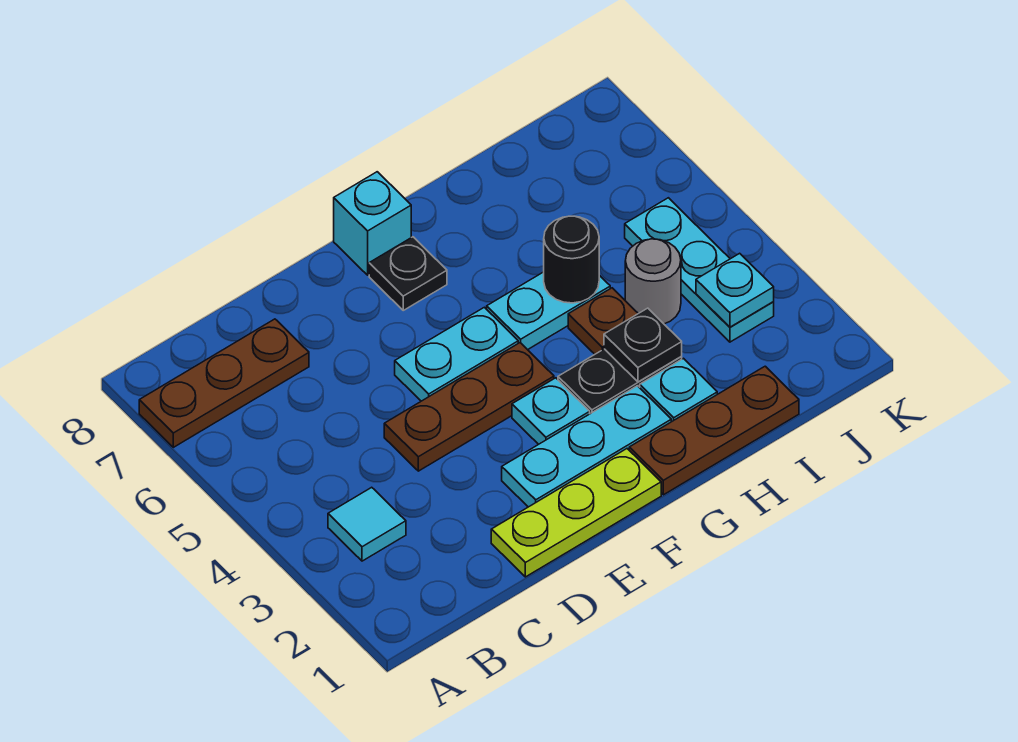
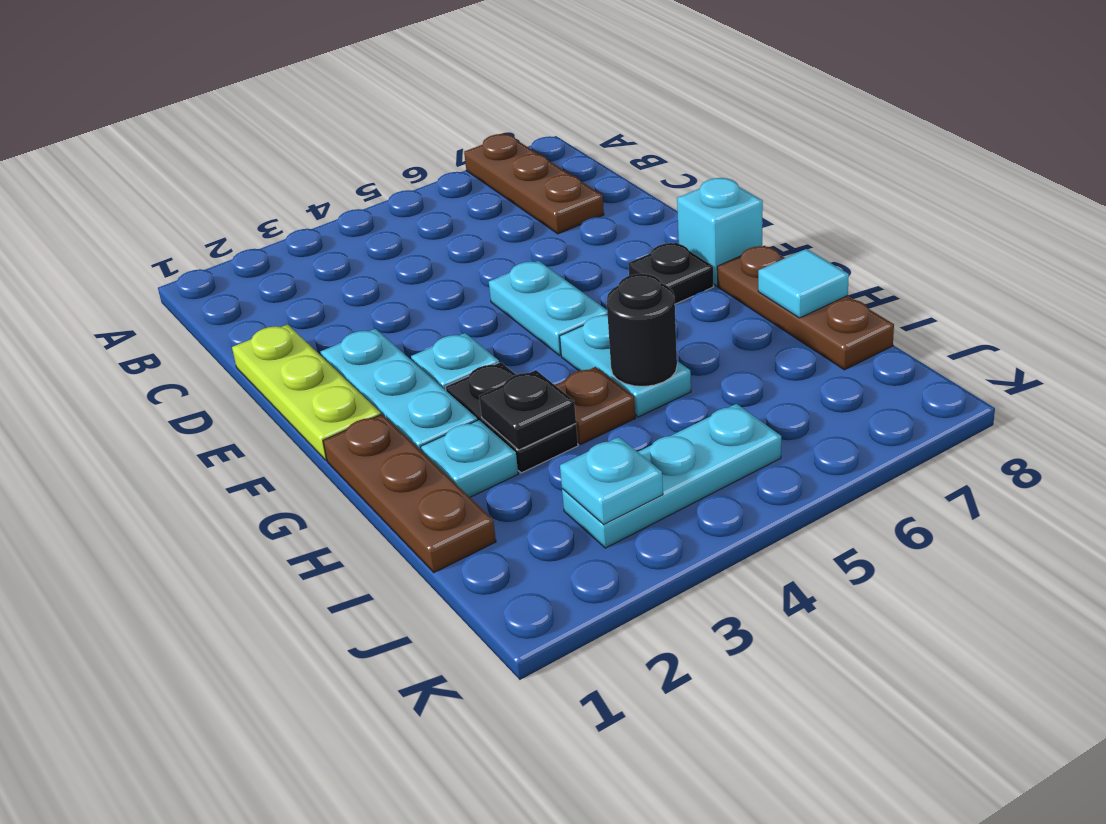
cyan 1x1 tile [328,487,406,561] -> cyan 1x1 tile moved to [758,249,849,318]
brown 1x3 plate [384,343,554,471] -> brown 1x3 plate moved to [717,246,894,370]
grey 1x1 round brick [625,239,681,324] -> none

